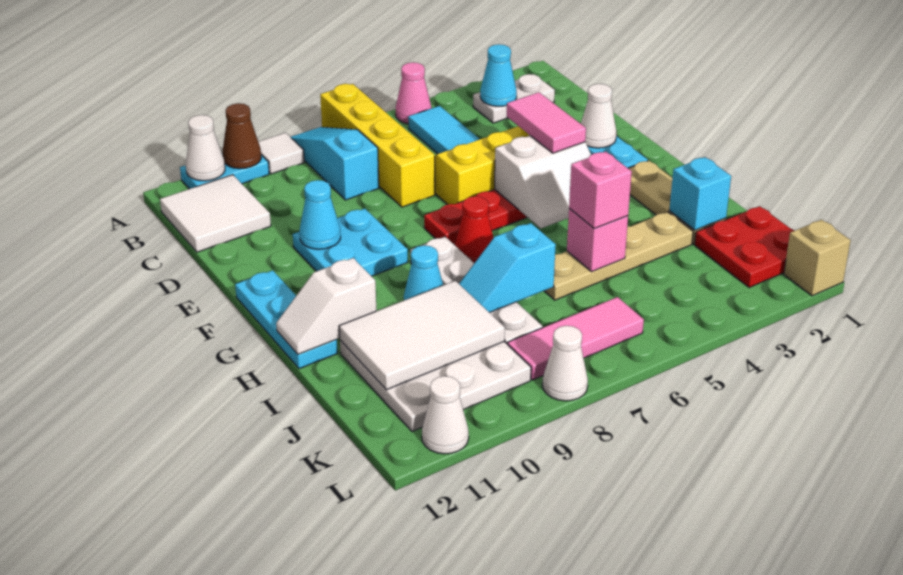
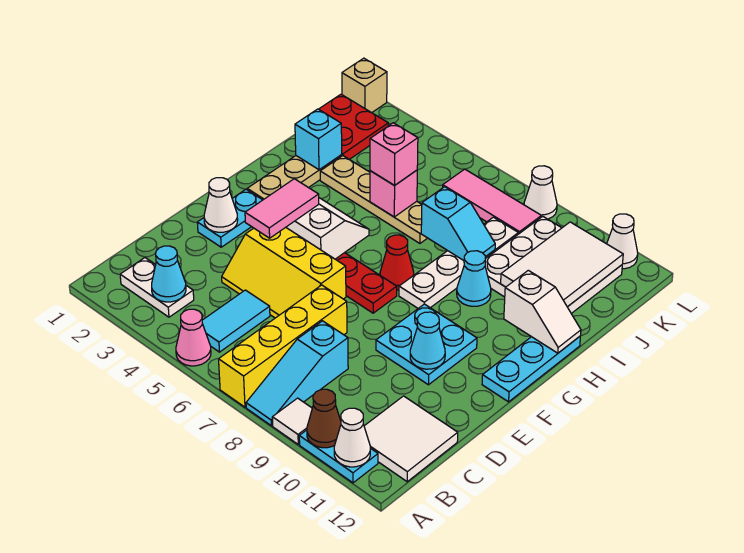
white 2x3 tile [339,281,505,390] -> white 2x3 tile turned to [501,222,623,307]

